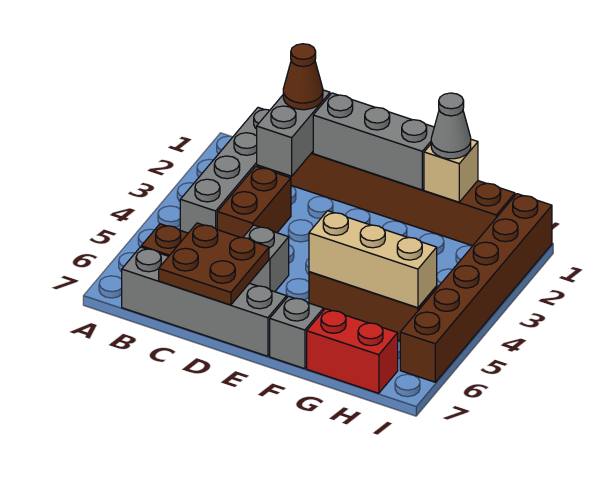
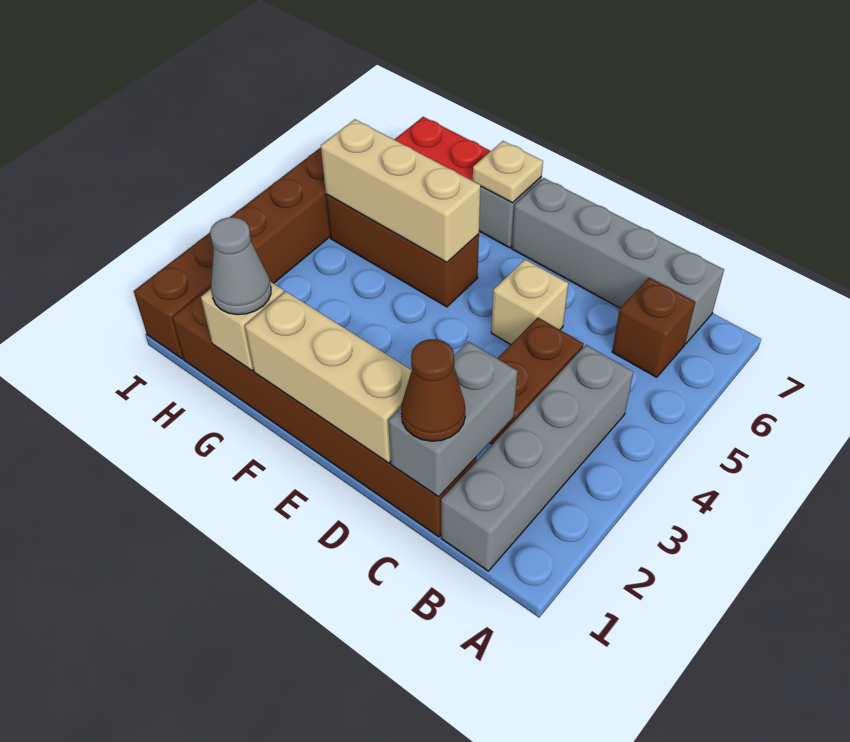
brown 2x2 plate [159,223,269,305] -> none
grey 1x3 brick [313,93,434,190] -> tan 1x3 brick [245,291,412,463]
grey 1x1 brick [243,225,289,292] -> tan 1x1 brick [491,259,568,345]
none -> tan 1x1 plate [473,141,543,203]

